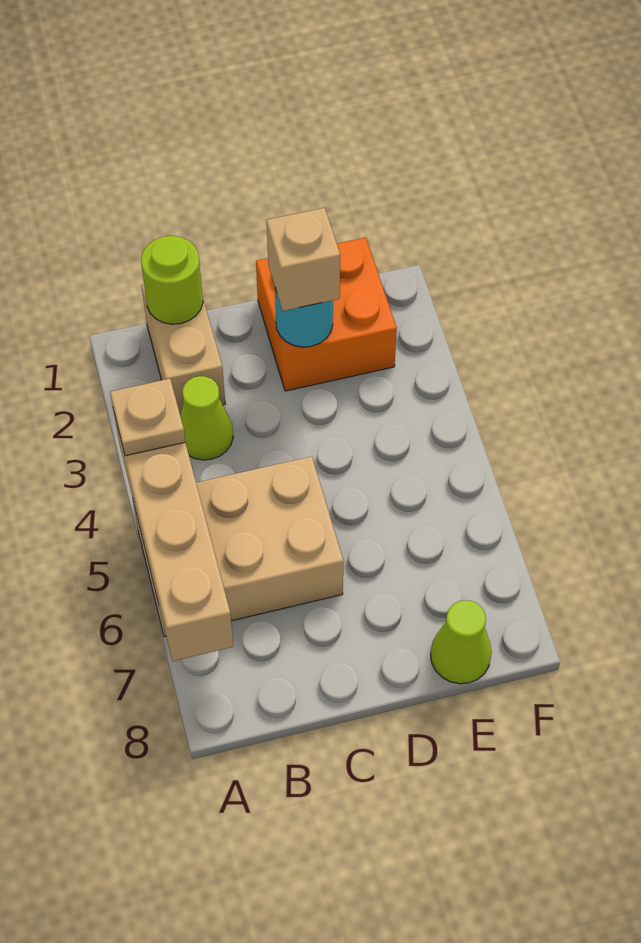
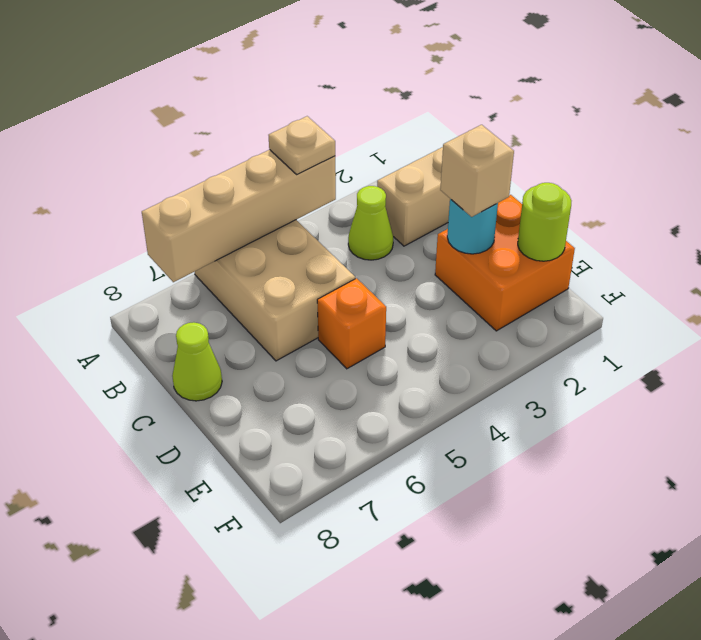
lime 1x1 round brick [141,236,203,324] -> lime 1x1 round brick moved to [518,183,571,261]
none -> orange 1x1 brick [317,278,386,369]
lime 1x1 cone [431,600,492,684] -> lime 1x1 cone moved to [172,322,222,401]

